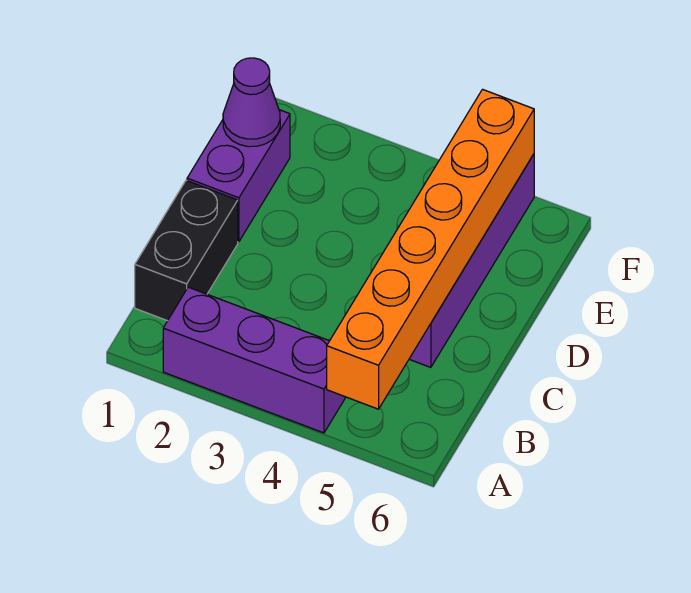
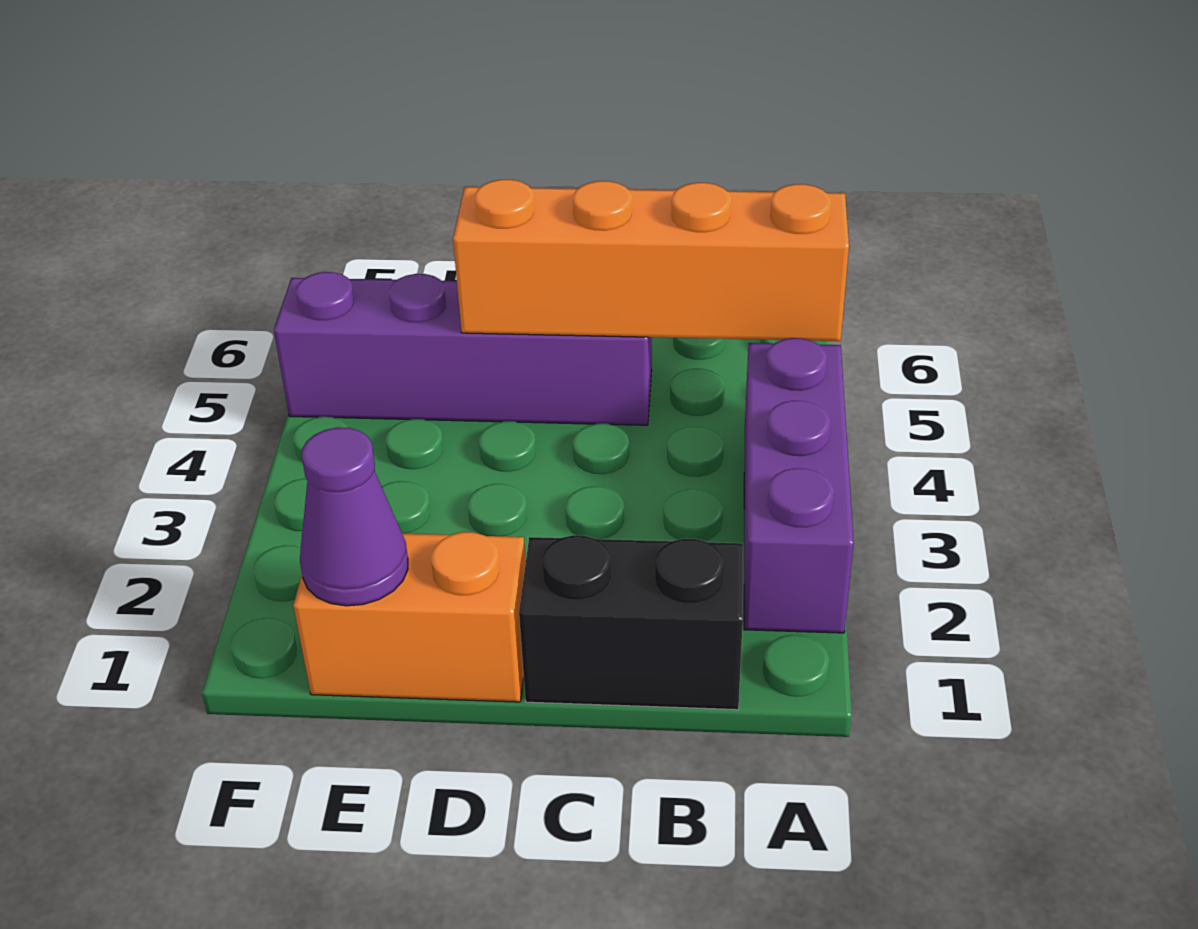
orange 1x6 brick [327,89,534,409] -> orange 1x4 brick [453,180,849,341]
purple 1x2 brick [187,110,290,242] -> orange 1x2 brick [293,532,526,702]

